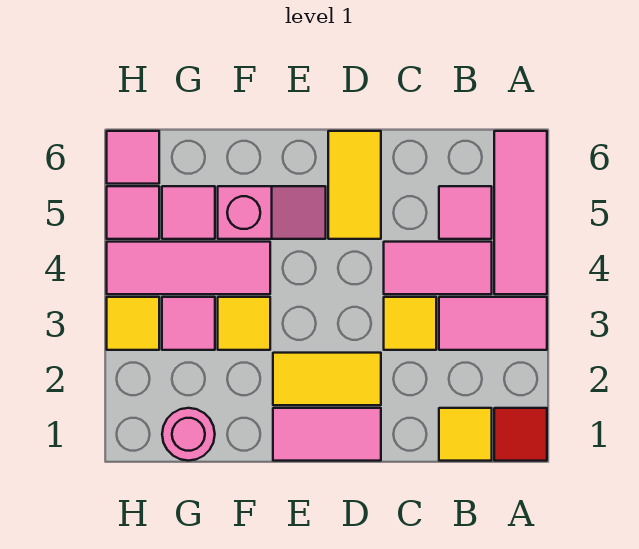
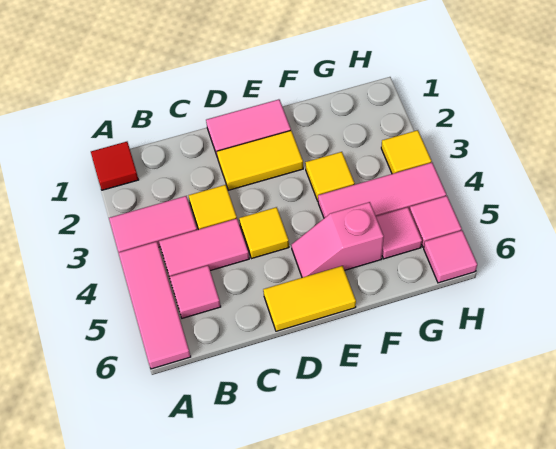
yellow 1x1 tile [439,408,492,461] -> yellow 1x1 tile moved to [239,207,289,259]
yellow 1x2 tile [328,131,381,239] -> yellow 1x2 tile turned to [263,266,356,331]
pink 1x1 round brick [162,408,215,461] -> none
pink 1x1 tile [162,297,215,350] -> none

